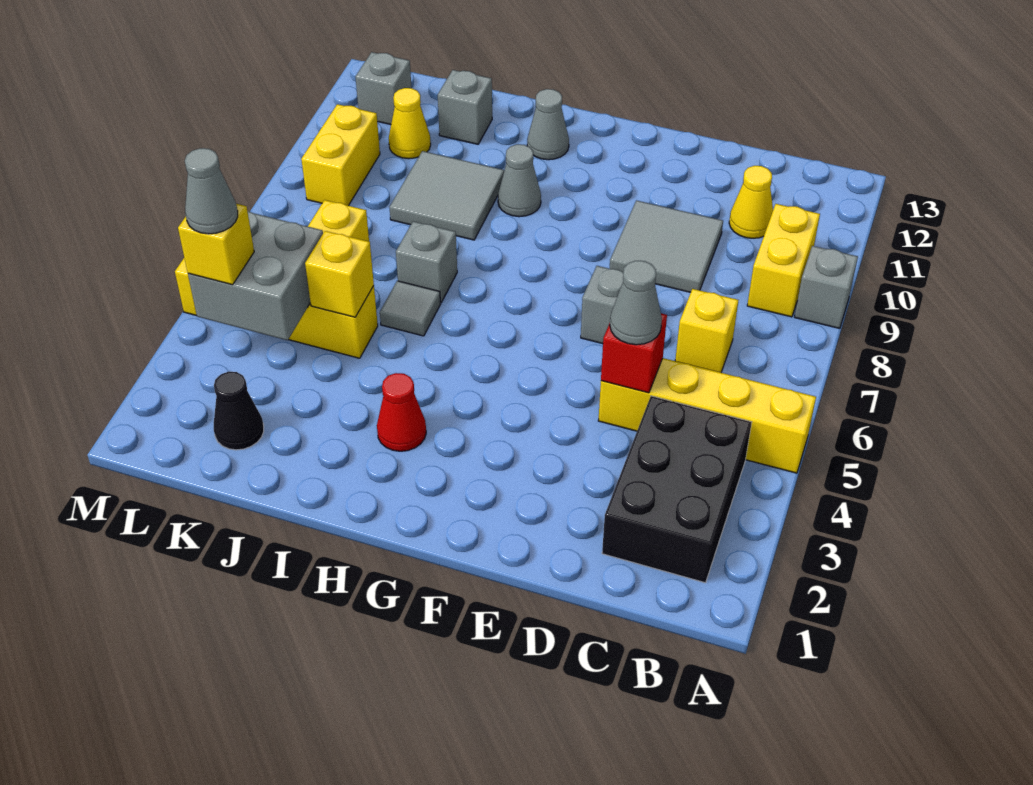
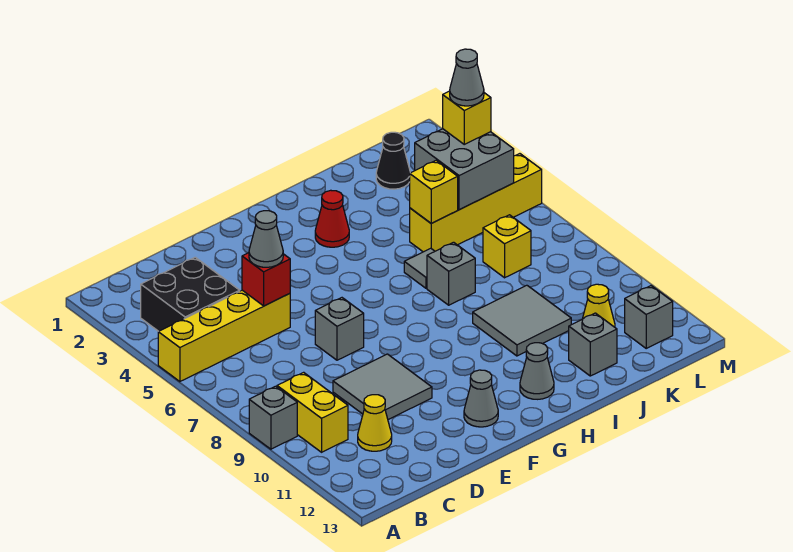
black 2x3 brick [602,396,752,583] -> black 2x2 brick [141,257,240,331]
yellow 1x1 brick [675,289,738,373] -> none
grey 1x1 cone [498,144,541,217] -> grey 1x1 cone moved to [464,370,498,427]
yellow 1x2 brick [301,104,380,206] -> none

